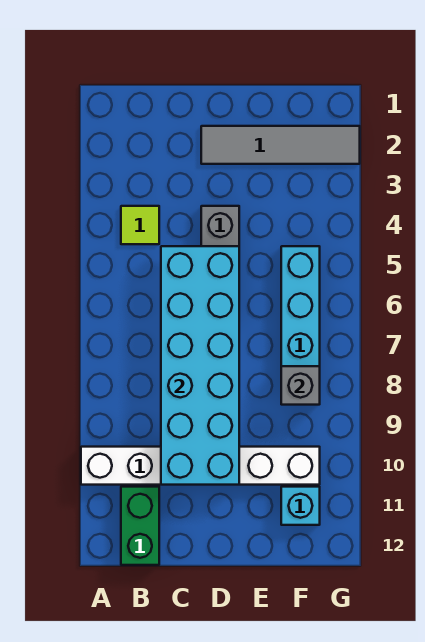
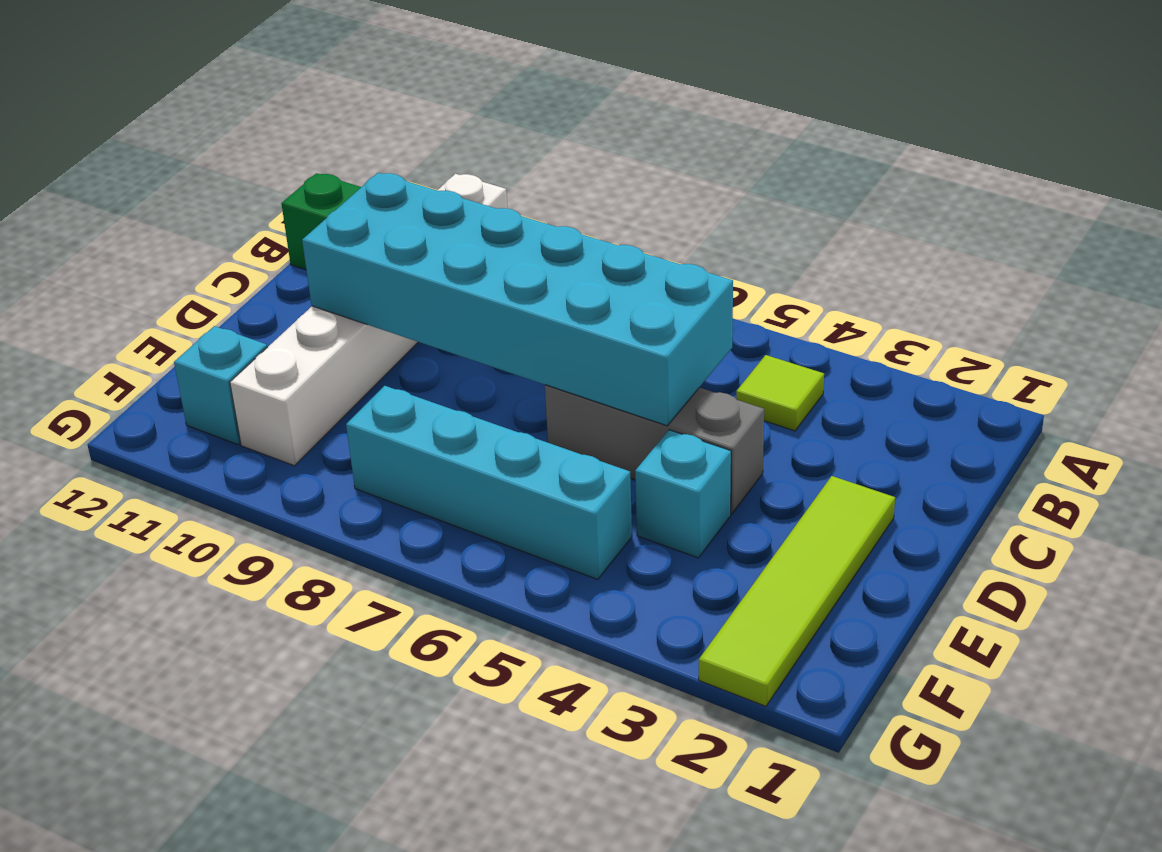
grey 1x4 tile [201,126,360,164] -> lime 1x4 tile [699,476,895,706]
none -> cyan 1x1 brick [635,430,731,558]
grey 1x1 brick [281,366,320,405] -> none

